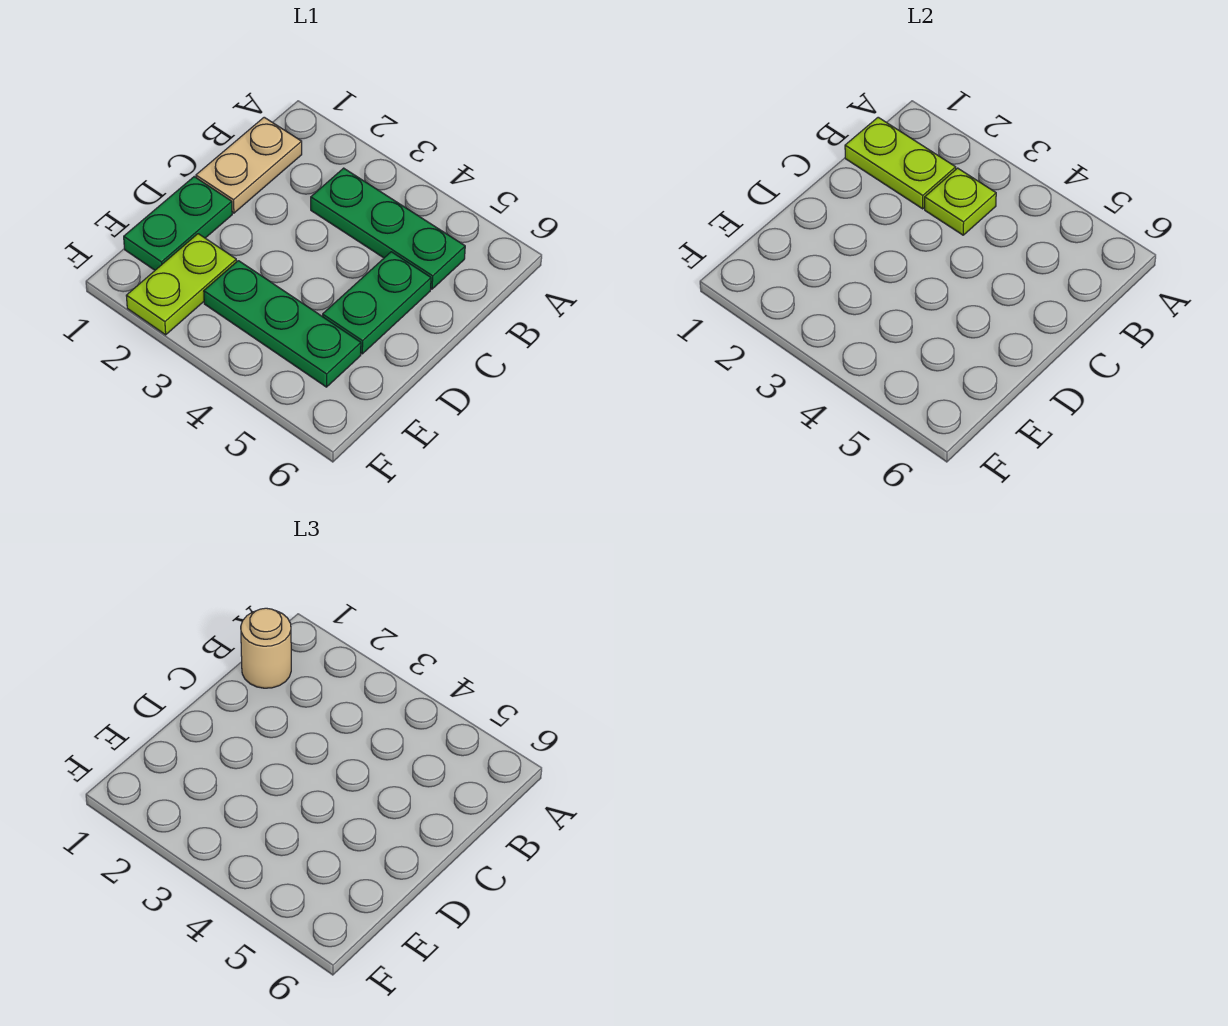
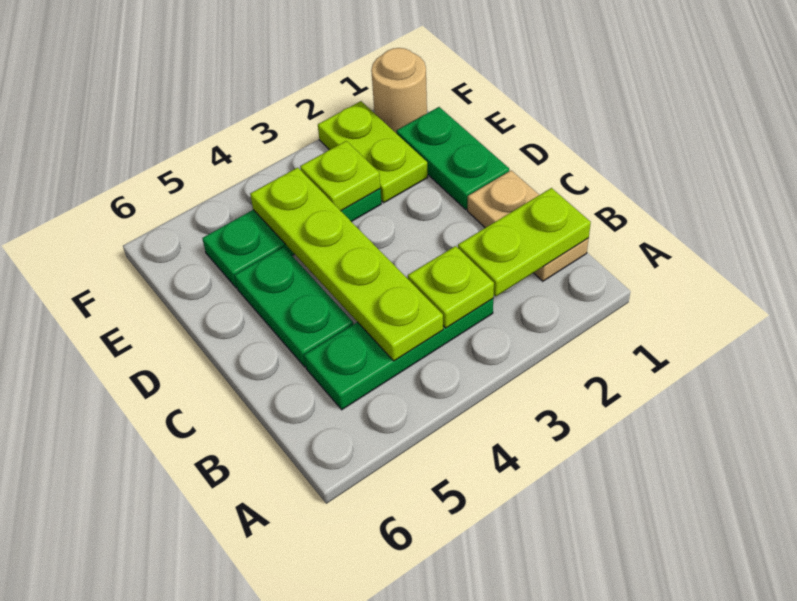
tan 1x1 round brick [241,608,291,688] -> tan 1x1 round brick moved to [371,48,427,134]
none -> lime 1x4 plate [250,168,443,361]
none -> lime 1x1 plate [300,141,380,211]

